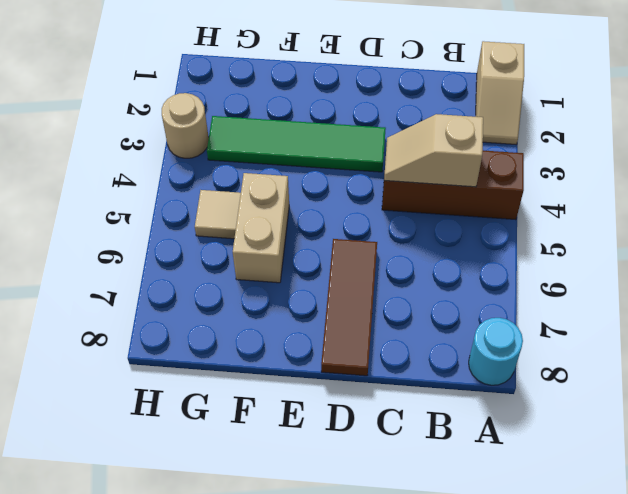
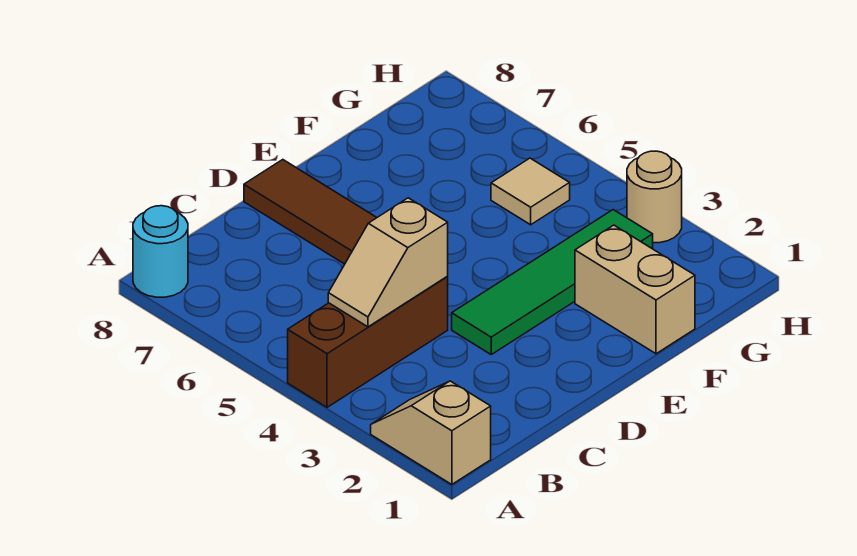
tan 1x2 slope [384,114,483,187] -> tan 1x2 slope turned to [328,198,448,327]
tan 1x2 brick [233,173,289,283] -> tan 1x2 brick moved to [575,225,695,354]

